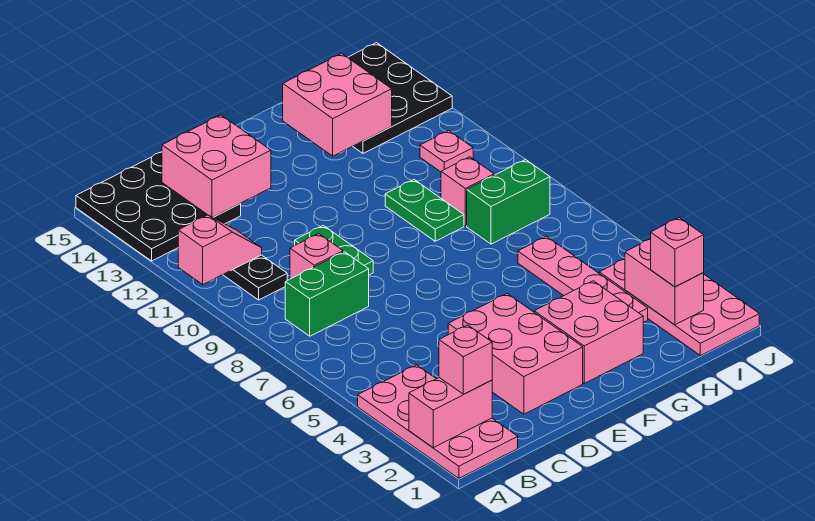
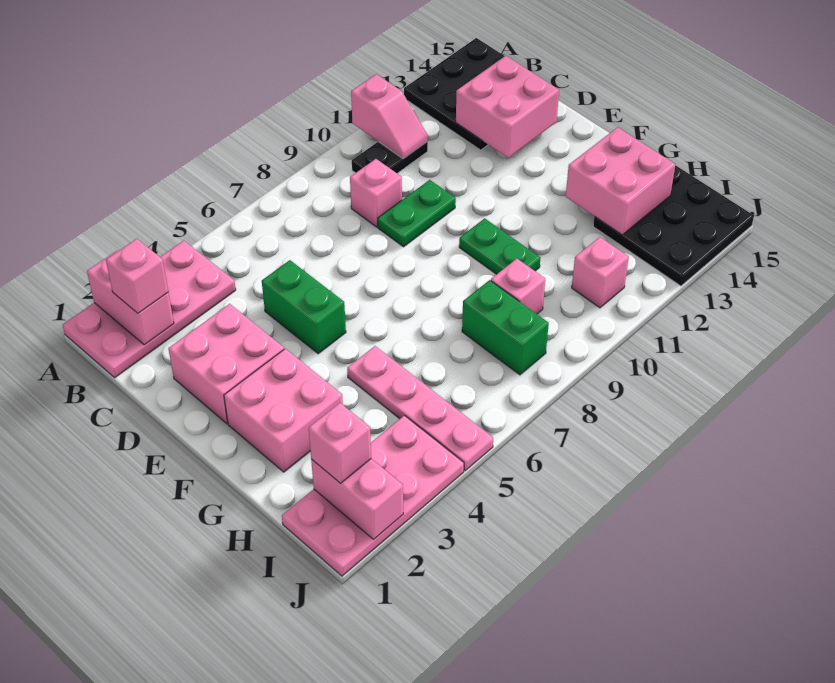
green 1x2 brick [285,252,369,336] -> green 1x2 brick moved to [262,260,346,354]
pink 2x3 brick [448,294,583,414] -> pink 2x2 brick [168,304,284,424]
green 1x2 plate [385,180,464,241] -> green 1x2 plate turned to [459,218,540,274]
pink 1x4 plate [518,237,648,322] -> pink 1x4 plate turned to [347,346,493,471]
pink 1x2 brick [625,239,704,325] -> pink 1x2 brick turned to [311,459,403,539]
pink 1x1 plate [420,131,473,172] -> pink 1x1 brick [572,237,629,308]

